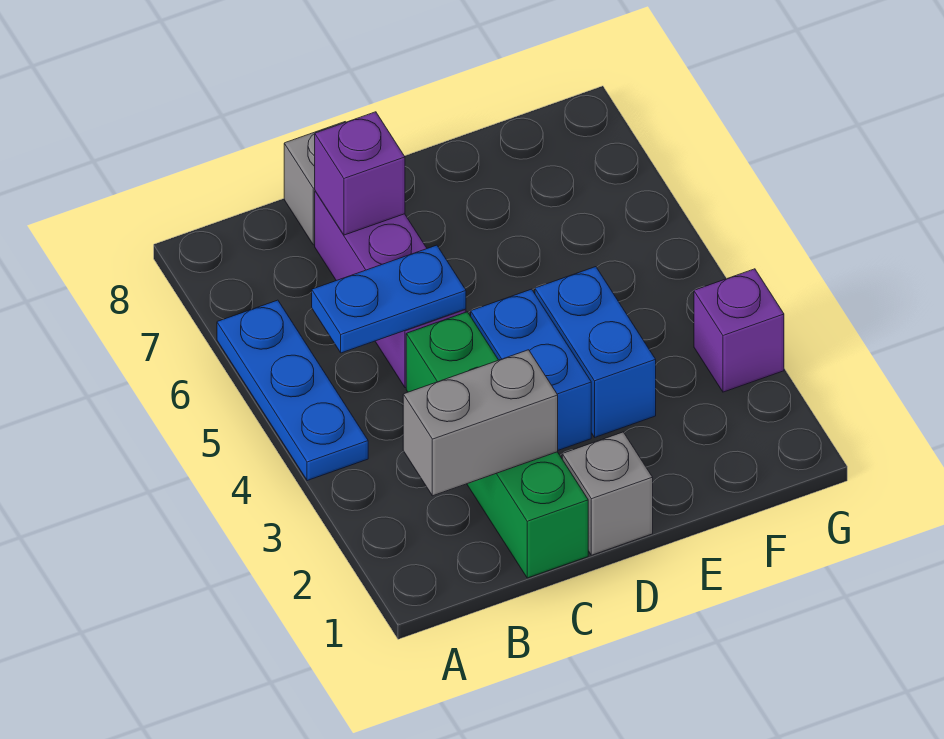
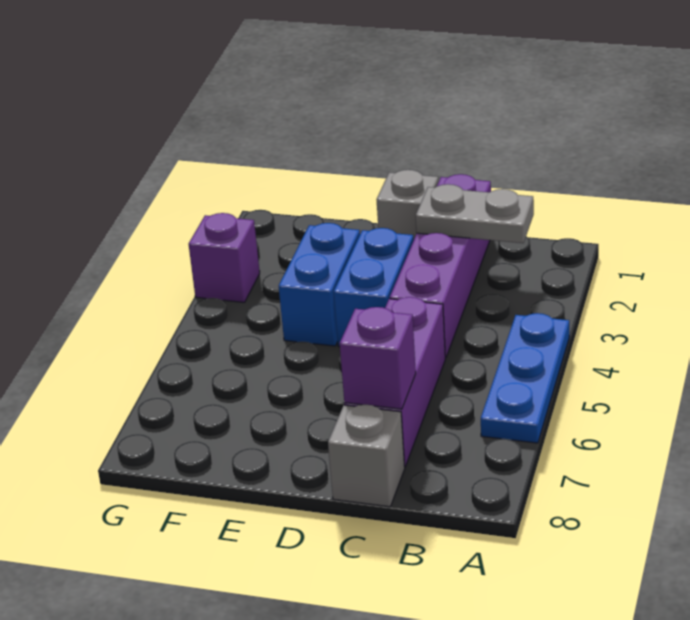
grey 1x2 brick [403,350,558,496] -> grey 1x2 plate [416,184,534,243]
blue 1x2 plate [312,245,466,353] -> none
green 1x4 brick [406,312,588,578] -> purple 1x4 brick [390,174,491,358]

